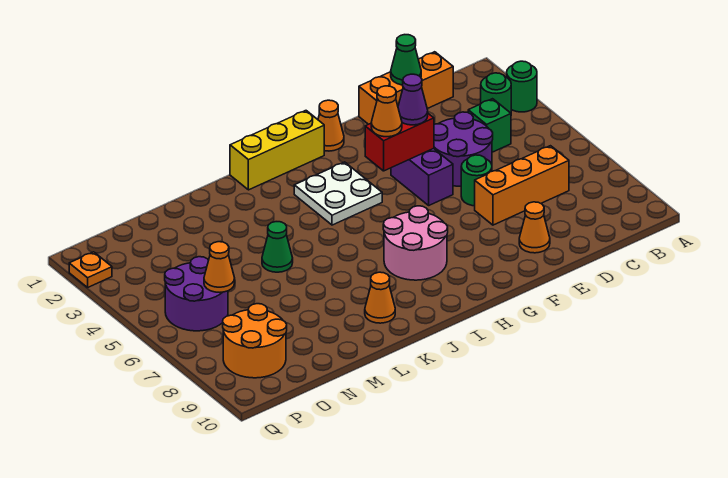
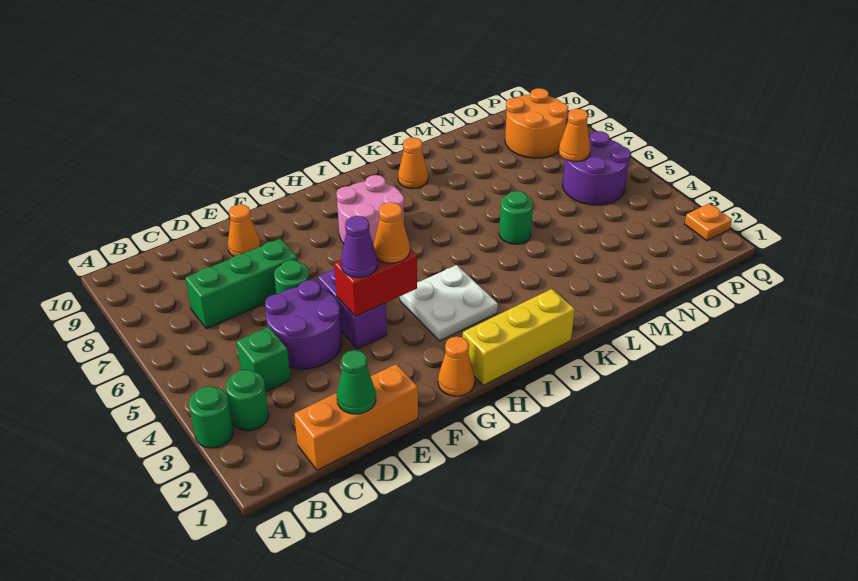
orange 1x3 brick [475,146,569,225] -> green 1x3 brick [185,239,297,329]
green 1x1 cone [262,222,293,272] -> green 1x1 round brick [499,191,533,244]

